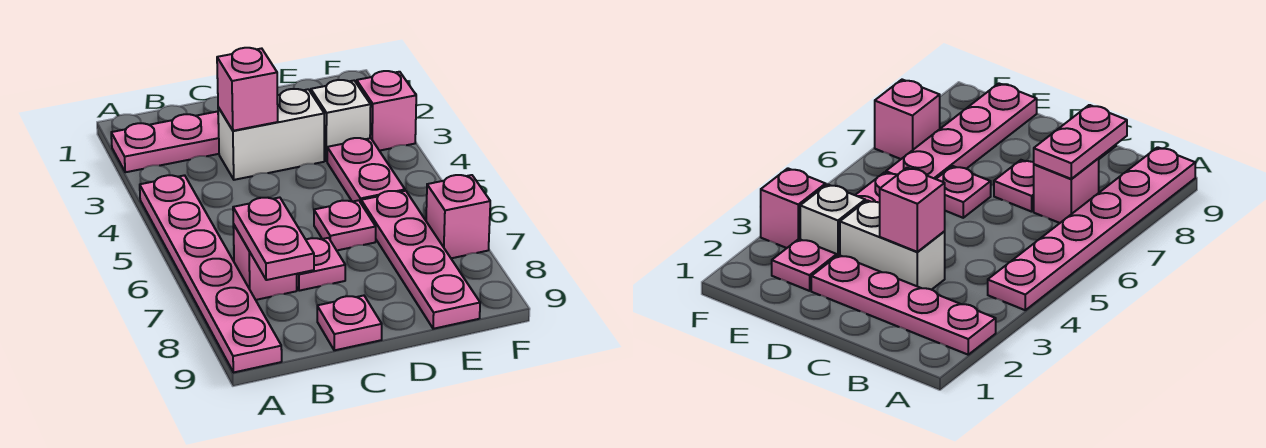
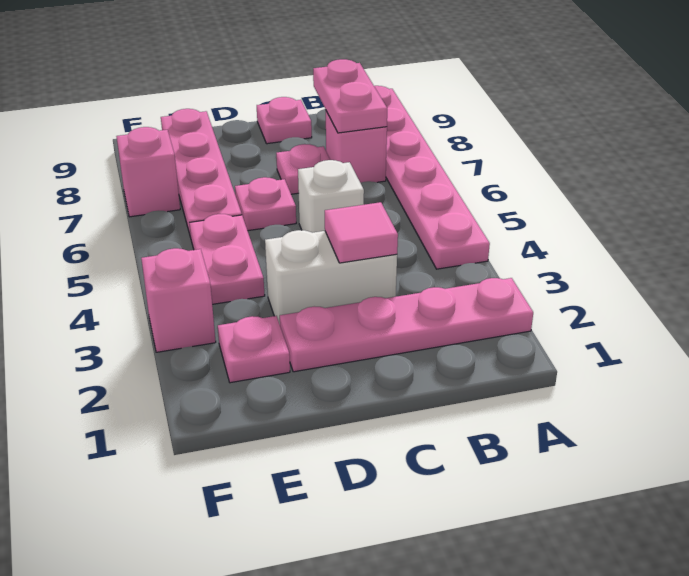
pink 1x1 brick [217,48,278,131] -> pink 1x1 tile [325,202,398,263]
white 1x1 brick [311,80,371,161] -> white 1x1 brick moved to [298,160,364,233]

